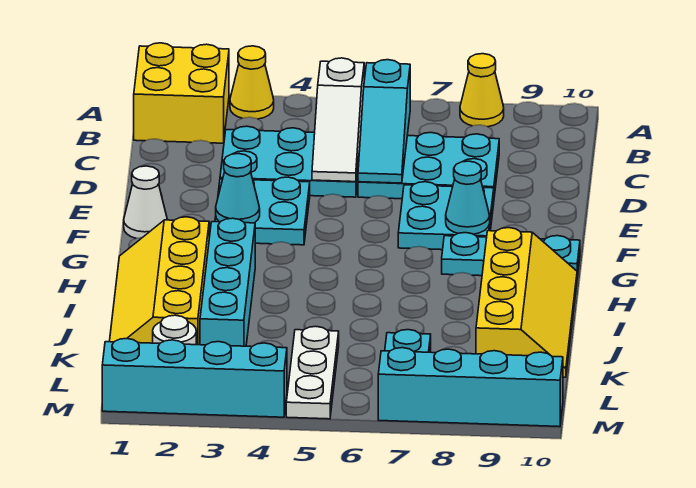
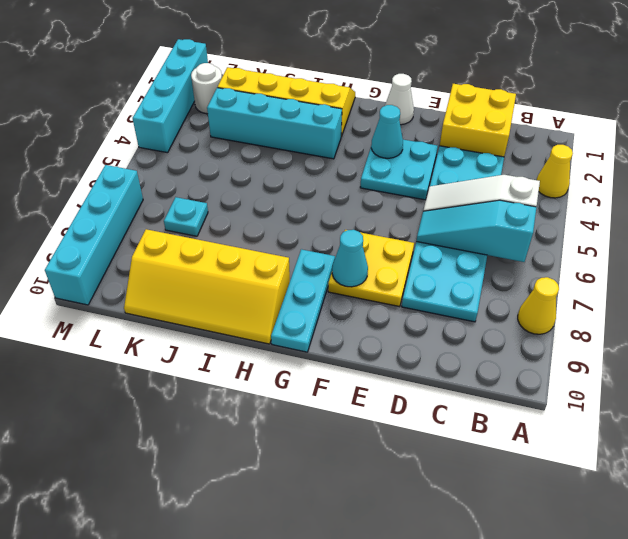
yellow 2x2 brick [134,43,229,143] -> yellow 2x2 brick moved to [440,84,516,157]
cyan 2x2 plate [398,182,494,250] -> yellow 2x2 plate [328,230,414,307]
white 1x3 plate [286,327,339,419] -> none

